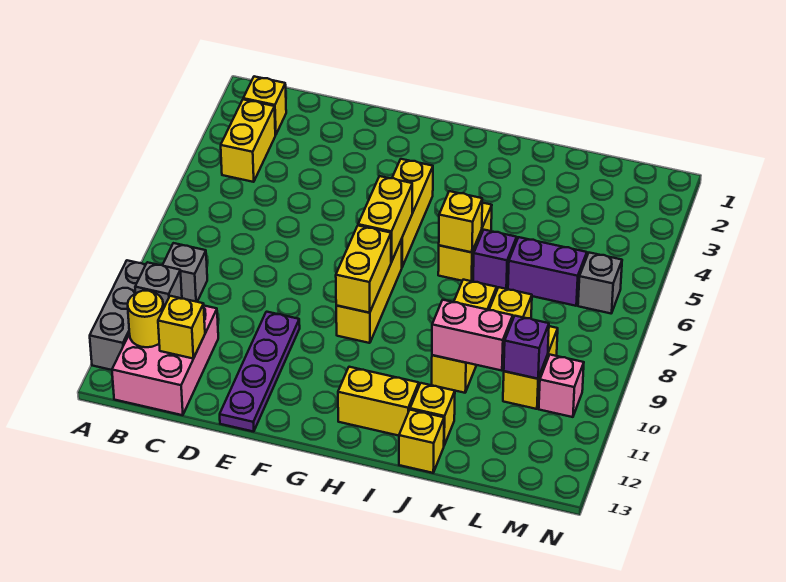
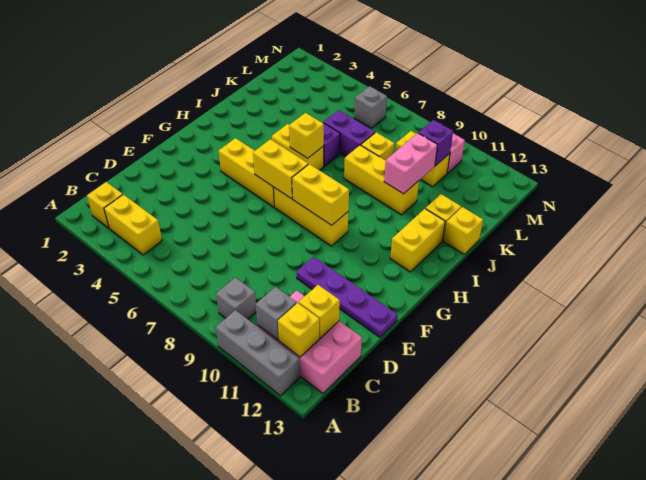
yellow 1x1 round brick [128,291,164,347] -> yellow 1x1 brick [278,303,320,357]
purple 1x2 brick [508,237,587,306] -> purple 1x2 brick turned to [323,110,375,157]

